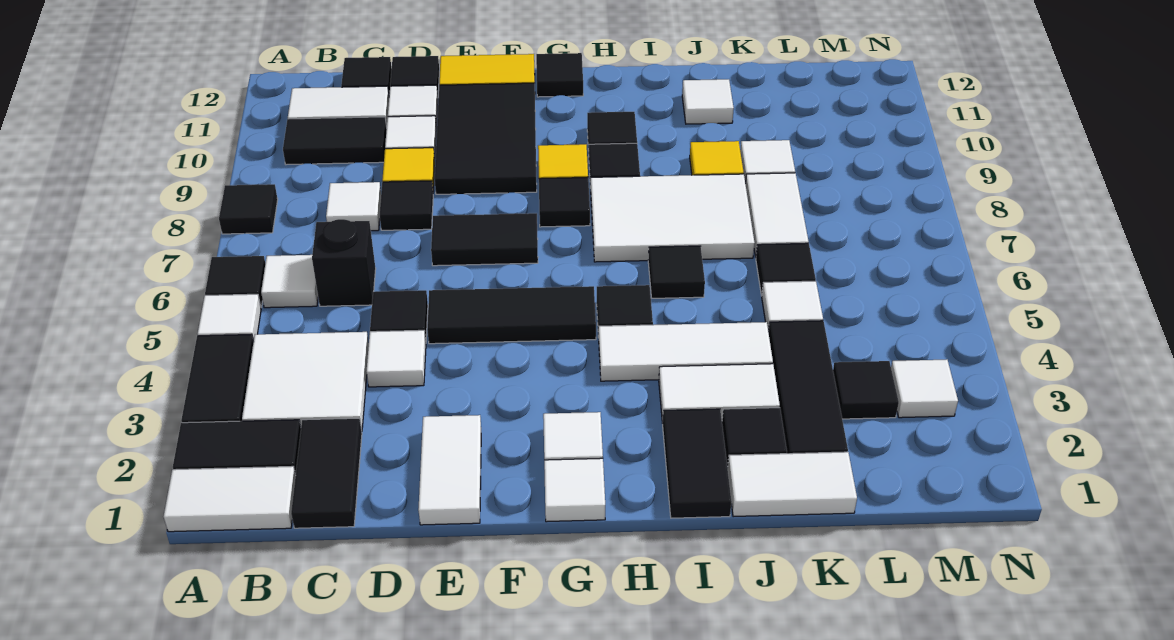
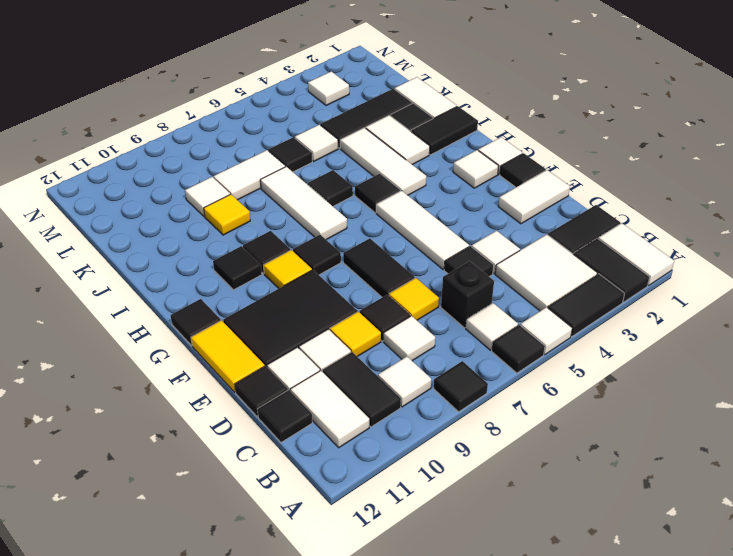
none -> yellow 1x1 tile [389,278,439,320]
black 1x3 tile [427,286,596,344] -> white 1x3 tile [376,191,469,270]
white 2x3 tile [591,174,755,262] -> white 1x3 tile [260,167,347,240]
white 1x1 tile [682,79,734,124] -> white 1x1 tile moved to [378,357,431,407]
black 1x1 tile [833,361,899,419] -> black 1x1 tile moved to [500,153,546,187]

